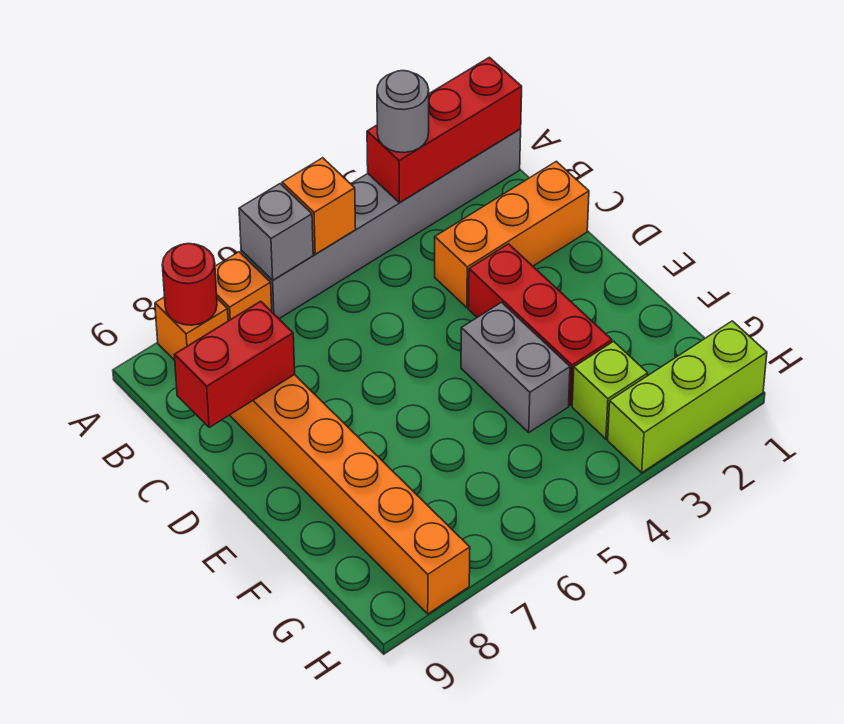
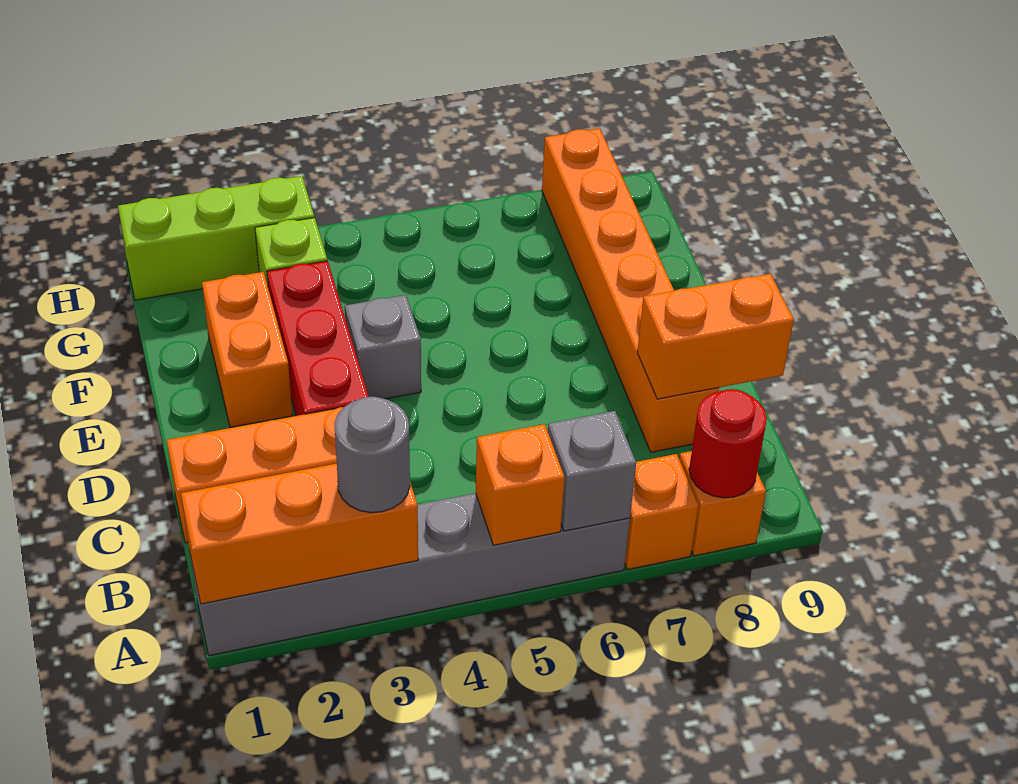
red 1x3 brick [367,57,522,203] -> orange 1x3 brick [181,464,418,604]
red 1x2 brick [174,301,295,428] -> orange 1x2 brick [637,274,794,399]
none -> orange 1x2 brick [202,272,293,427]
grey 1x2 brick [461,302,570,432] -> grey 1x1 brick [345,295,421,399]

